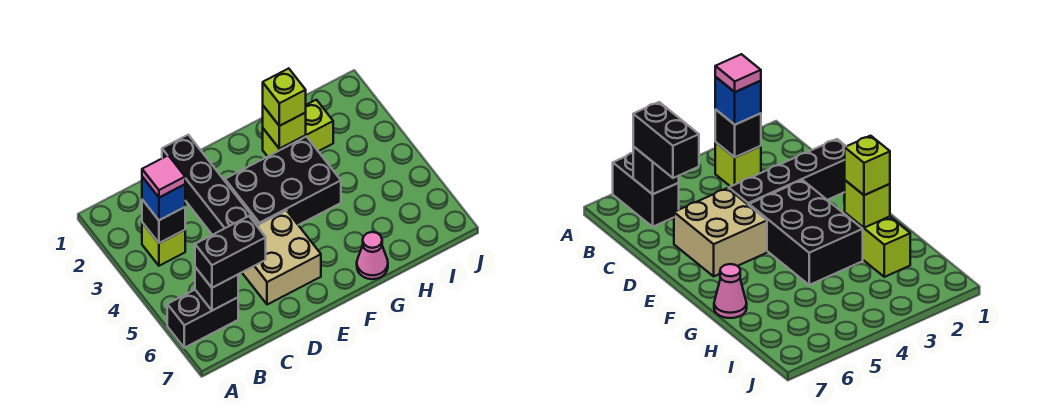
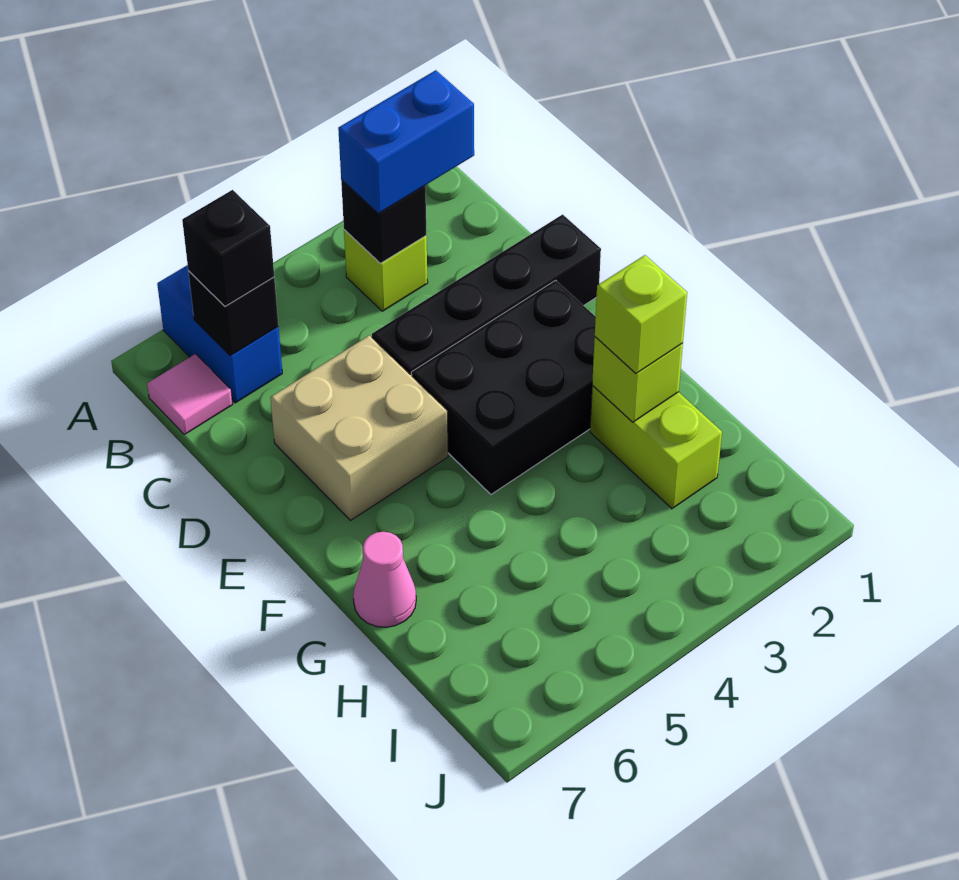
black 1x2 brick [167,290,238,348] -> blue 1x2 brick [157,265,282,403]
blue 1x1 brick [142,177,185,220] -> blue 1x2 brick [338,70,474,213]
pink 1x1 tile [142,155,185,197] -> pink 1x1 tile moved to [147,354,233,434]
black 1x2 brick [195,216,266,288] -> black 1x1 brick [182,190,274,306]
black 2x3 brick [225,137,341,225] -> black 2x3 brick turned to [411,280,596,494]

